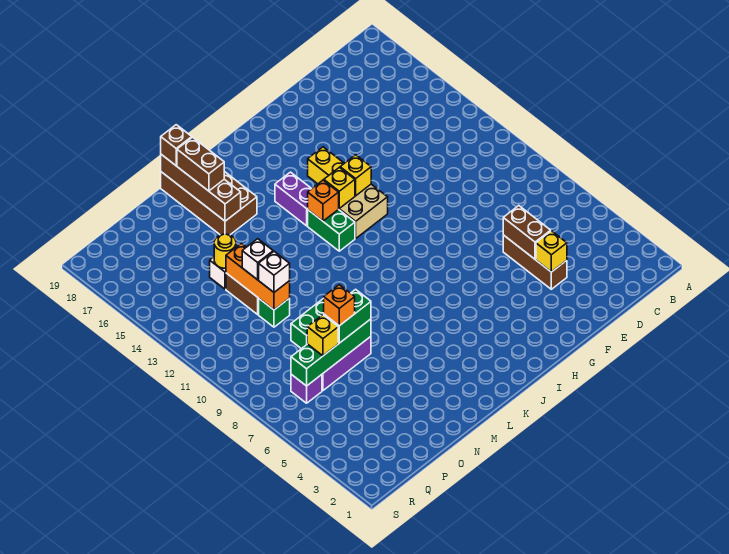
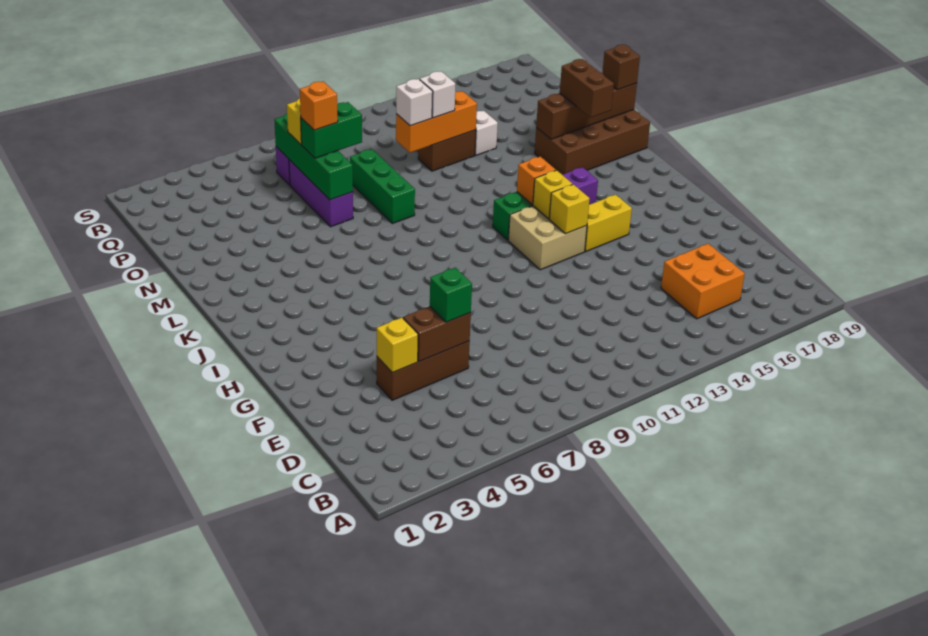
none -> orange 2x2 brick [661,244,745,319]
brown 1x2 brick [177,137,224,191] -> brown 1x2 brick turned to [560,59,614,117]
green 1x2 brick [324,289,371,343] -> green 1x2 brick turned to [301,102,362,158]
green 1x1 brick [259,298,290,327] -> green 1x1 brick moved to [430,268,472,322]
yellow 1x1 round brick [214,234,236,268] -> none

